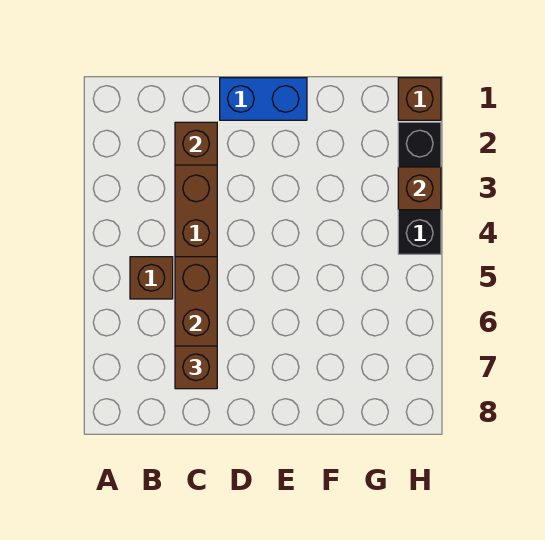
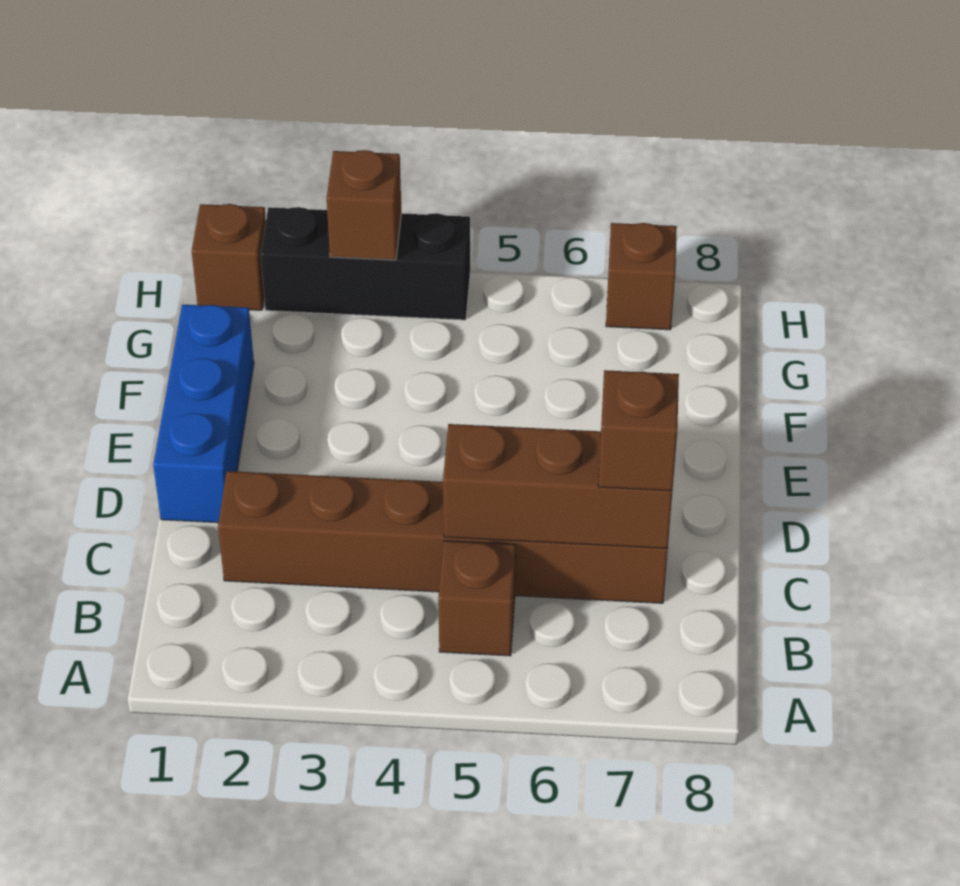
brown 1x1 brick [175,122,217,165] -> brown 1x1 brick moved to [606,223,677,330]
blue 1x2 brick [220,78,307,120] -> blue 1x3 brick [153,305,254,523]

